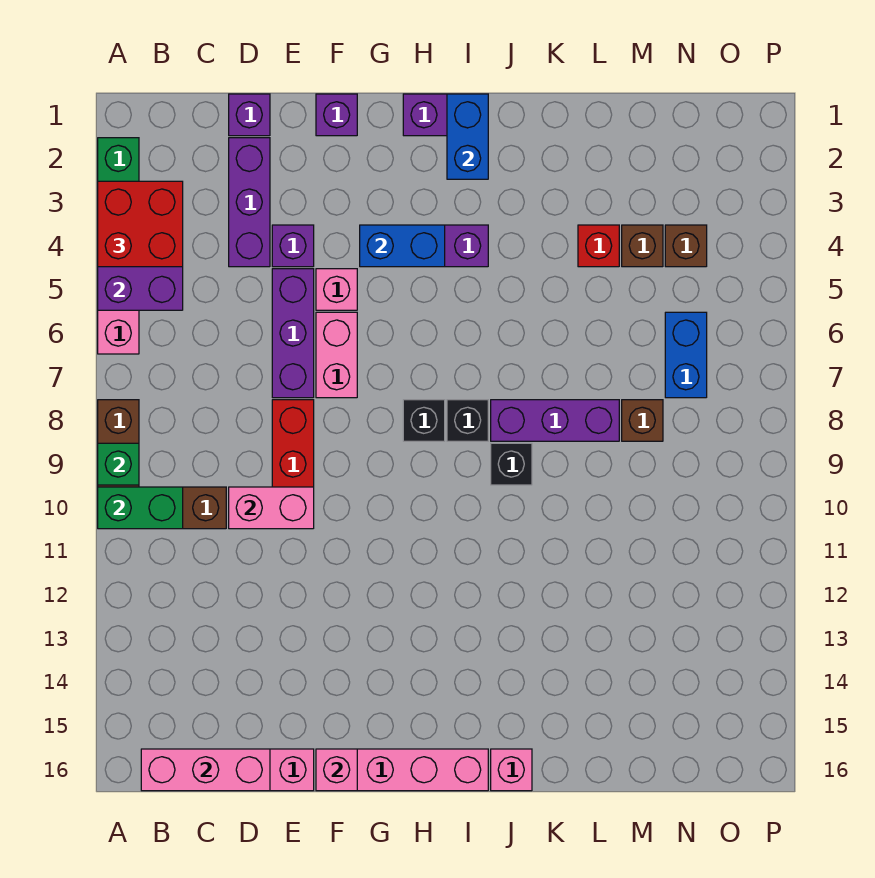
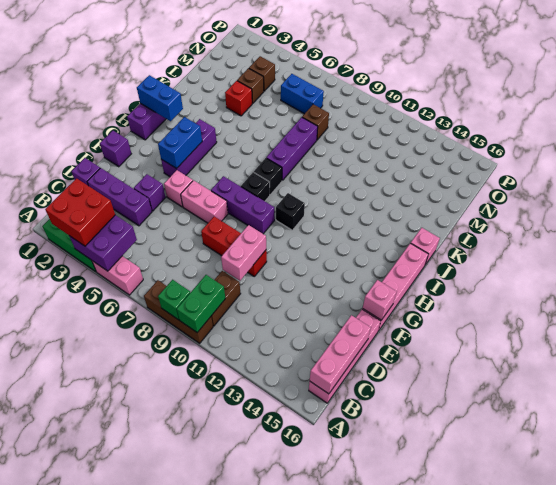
purple 1x3 brick [272,269,314,398] -> purple 1x3 brick moved to [211,176,275,234]
black 1x1 brick [491,443,532,485] -> black 1x1 brick moved to [276,193,305,230]

